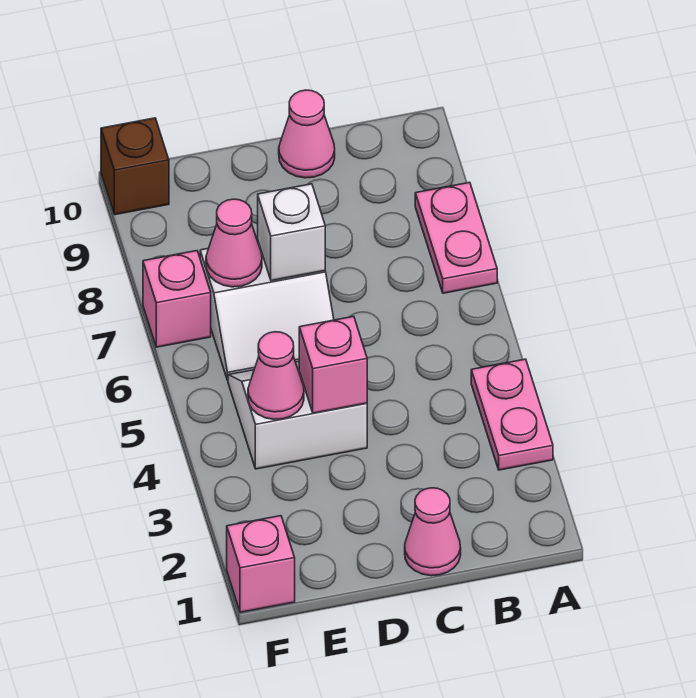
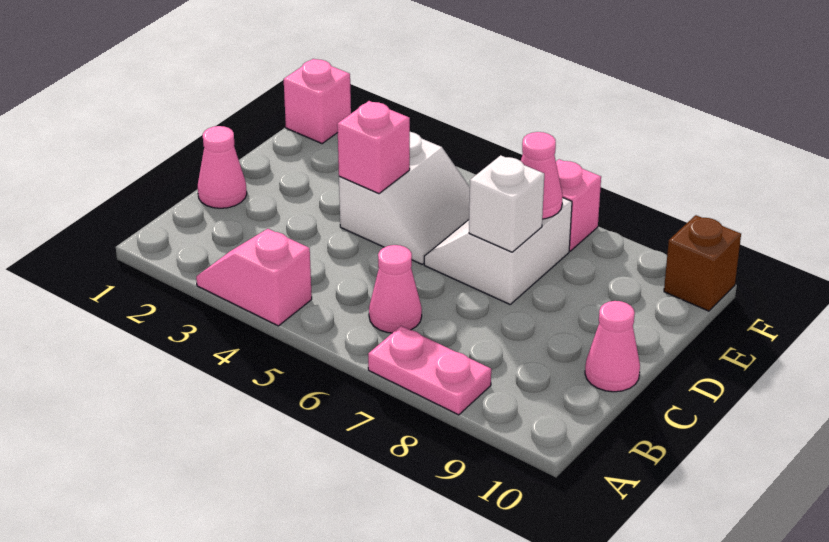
pink 1x2 plate [471,359,553,470] -> pink 1x2 slope [196,229,312,326]
pink 1x1 cone [248,332,304,419] -> pink 1x1 cone moved to [369,245,422,333]

